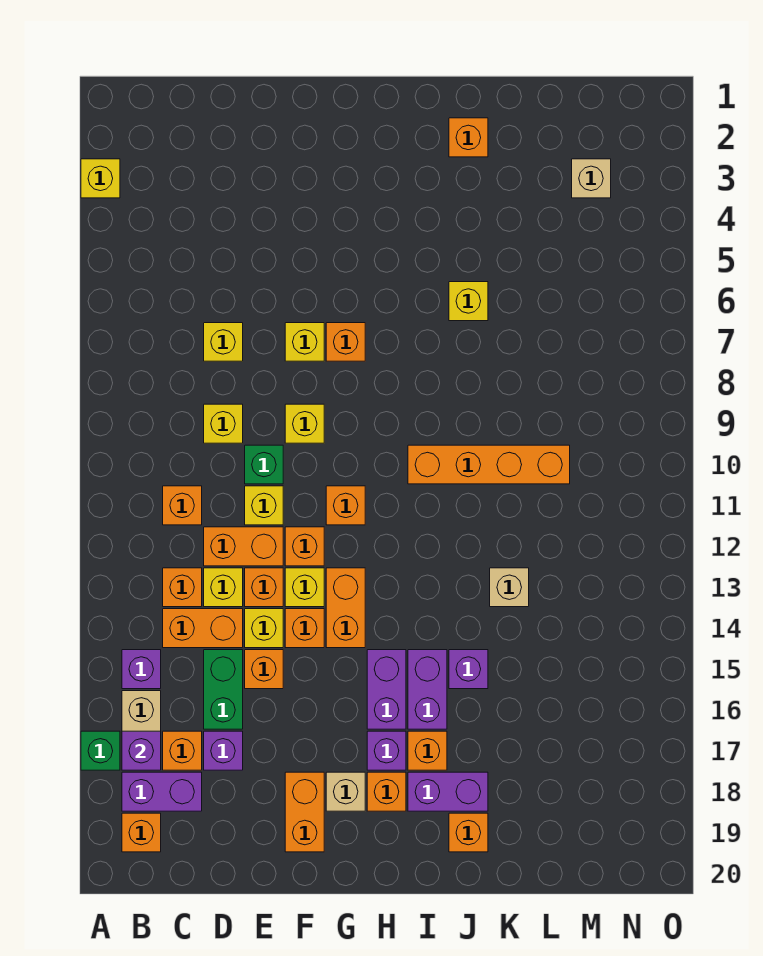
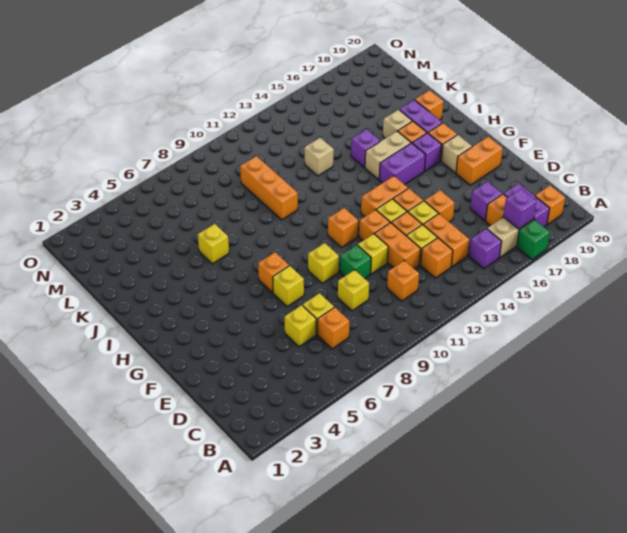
yellow 1x1 brick [81,159,120,198] -> yellow 1x1 brick moved to [284,305,316,347]
green 1x2 brick [204,650,243,729] -> none
orange 1x4 brick [408,445,570,484] -> orange 1x3 brick [240,156,298,220]
purple 1x2 brick [408,650,447,729] -> tan 1x2 brick [365,131,411,179]
orange 1x1 brick [449,118,488,157] -> orange 1x1 brick moved to [318,307,349,349]
tan 1x1 brick [572,159,611,198] -> tan 1x1 brick moved to [383,110,412,138]

